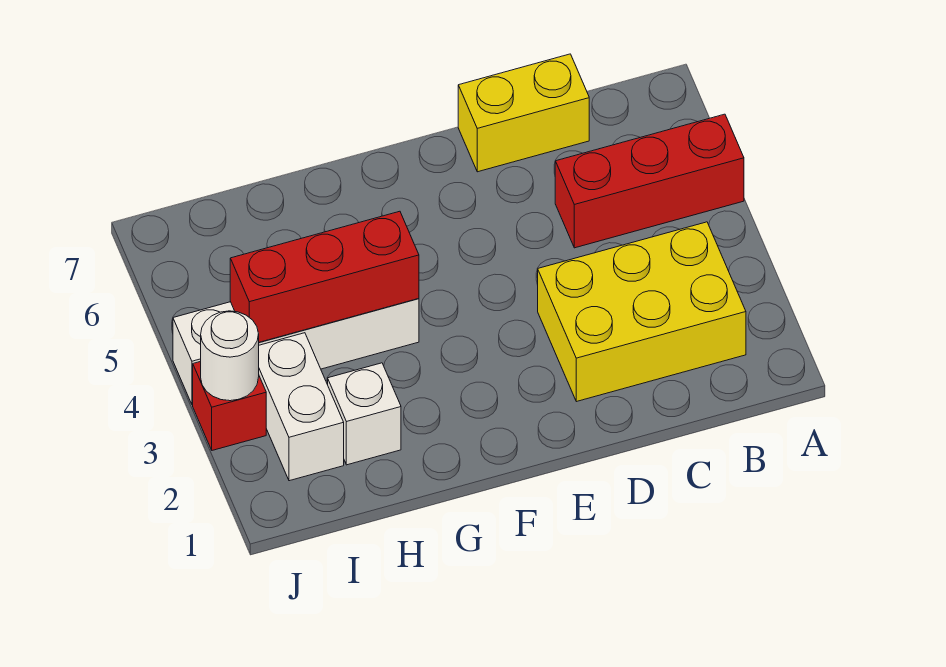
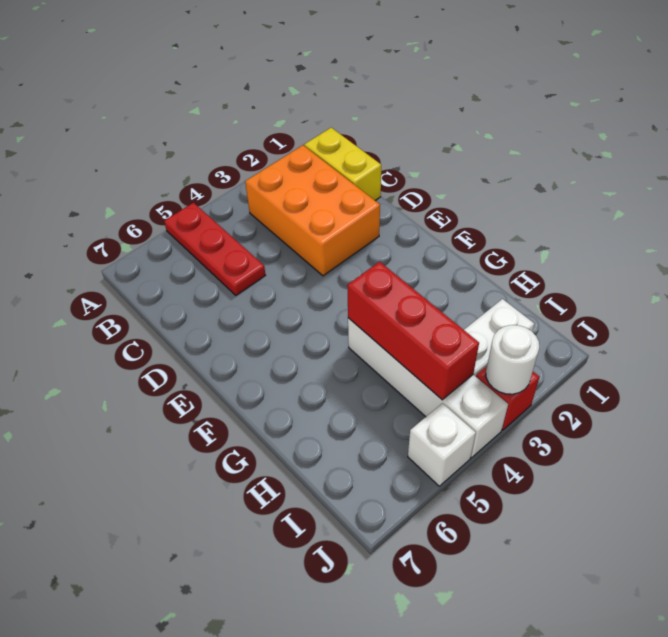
red 1x3 brick [555,114,744,248] -> red 1x3 plate [164,203,265,295]
yellow 2x3 brick [538,222,746,402] -> orange 2x3 brick [245,145,380,276]
yellow 1x2 brick [458,54,589,172] -> yellow 1x2 brick moved to [304,128,381,200]
white 1x1 brick [328,363,401,465] -> white 1x1 brick moved to [408,403,476,486]

